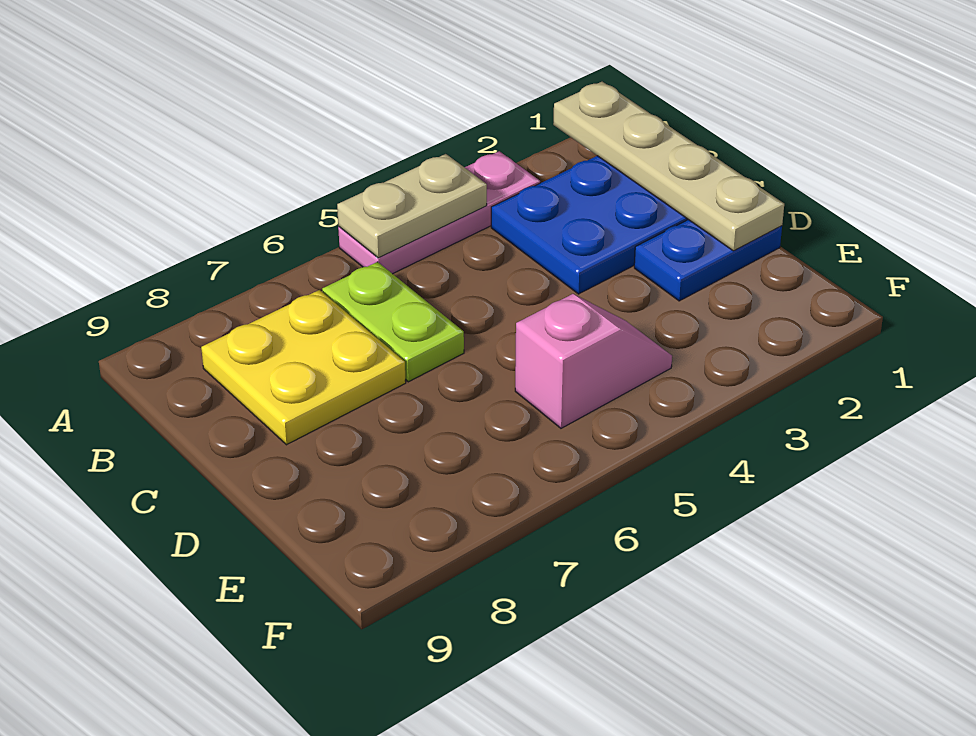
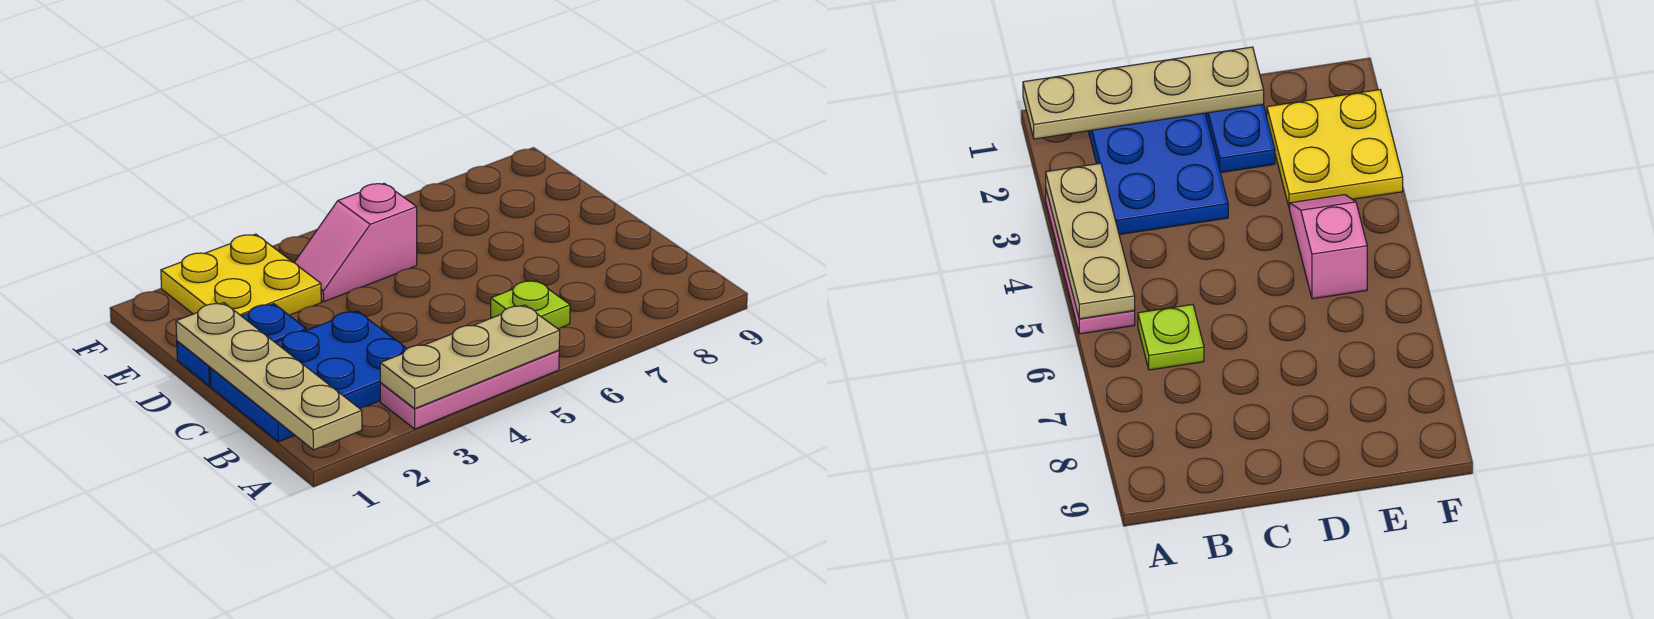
tan 1x2 plate [337,154,487,258] -> tan 1x3 plate [380,305,560,408]
lime 1x2 plate [322,262,464,382] -> lime 1x1 plate [491,280,570,329]
yellow 2x2 plate [201,290,406,445] -> yellow 2x2 plate moved to [161,234,321,316]

